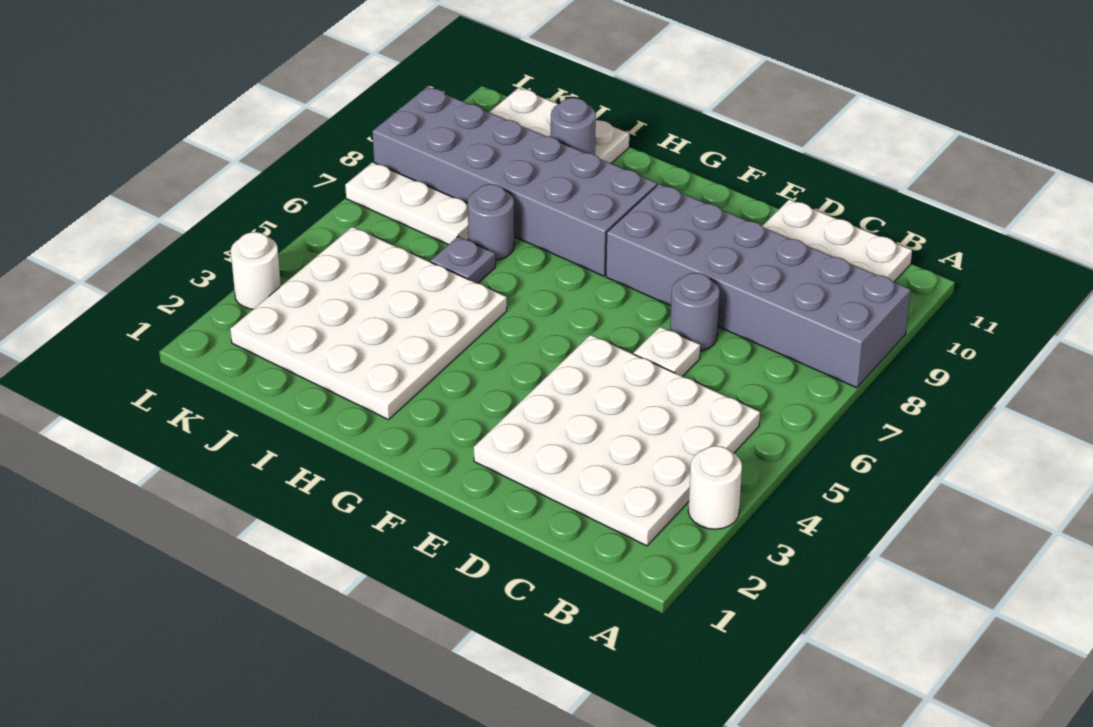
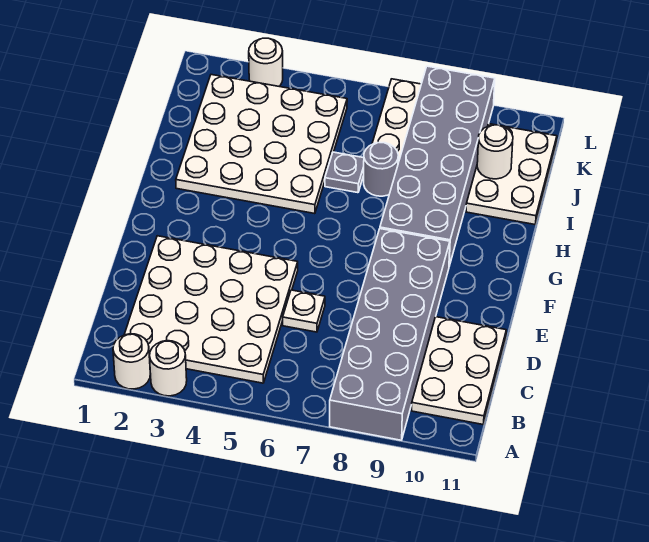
none -> white 1x1 round brick [113,334,150,389]
grey 1x1 round brick [670,273,720,351] -> none
grey 1x1 round brick [551,98,596,155] -> none
none -> white 1x1 round brick [477,125,513,179]

